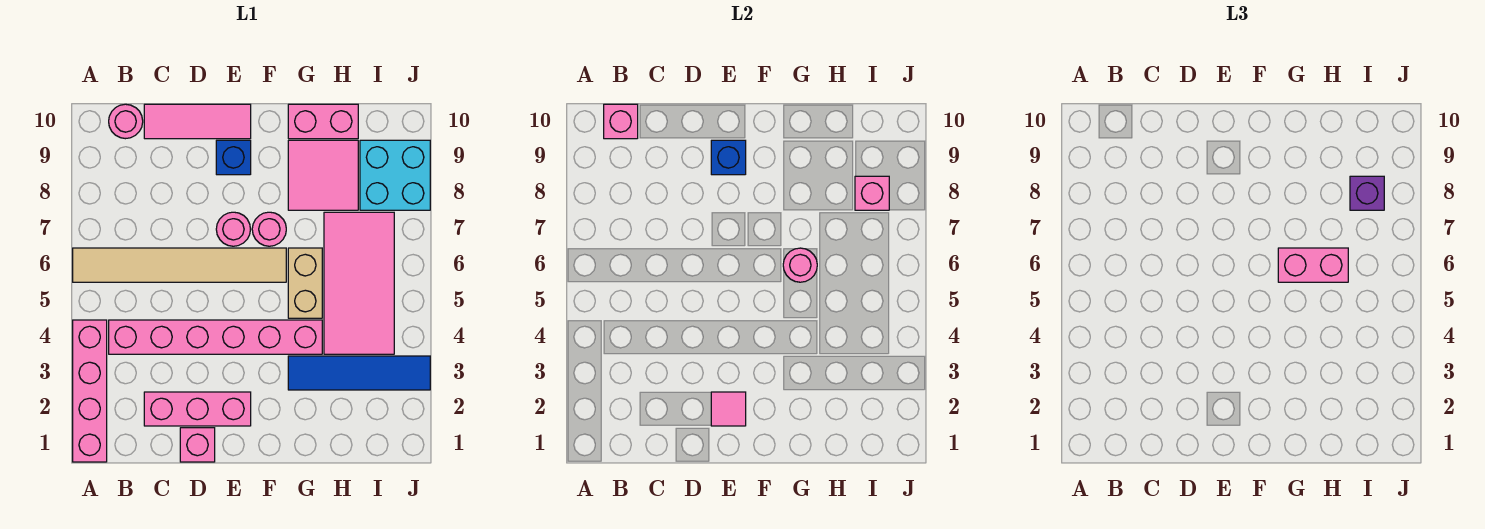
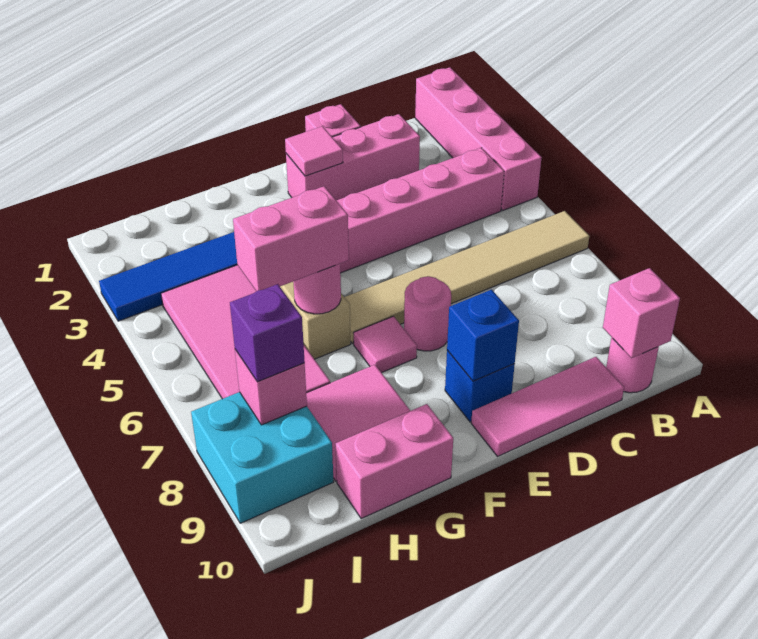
pink 1x1 round brick [252,212,286,246] -> pink 1x1 tile [354,316,417,373]

